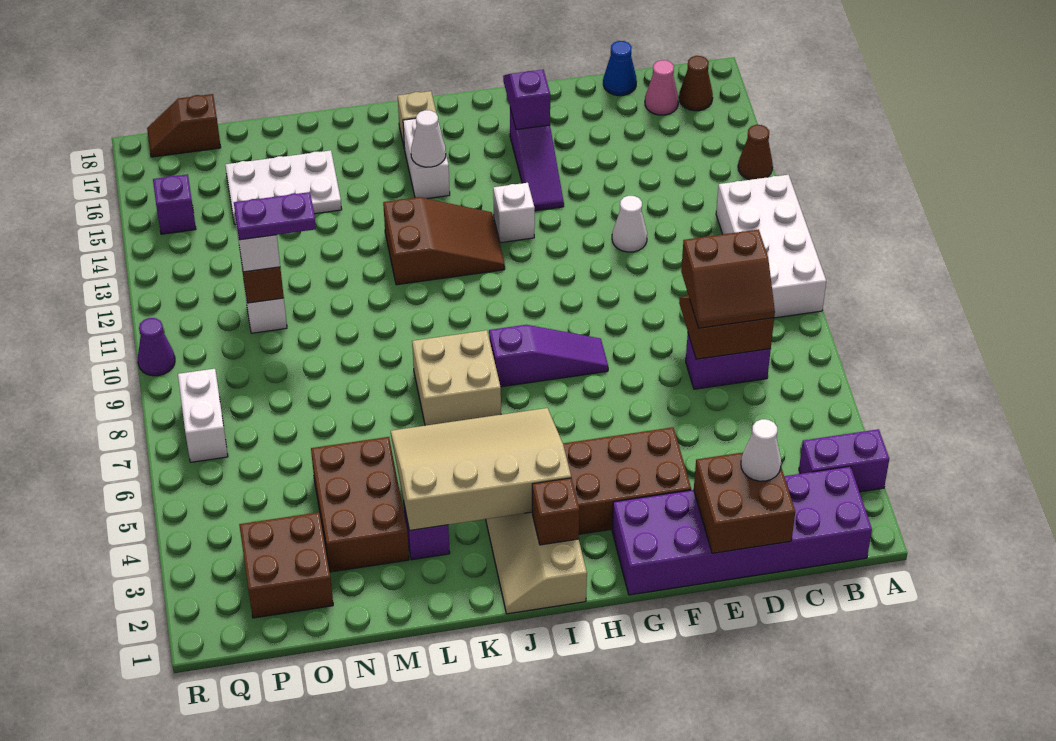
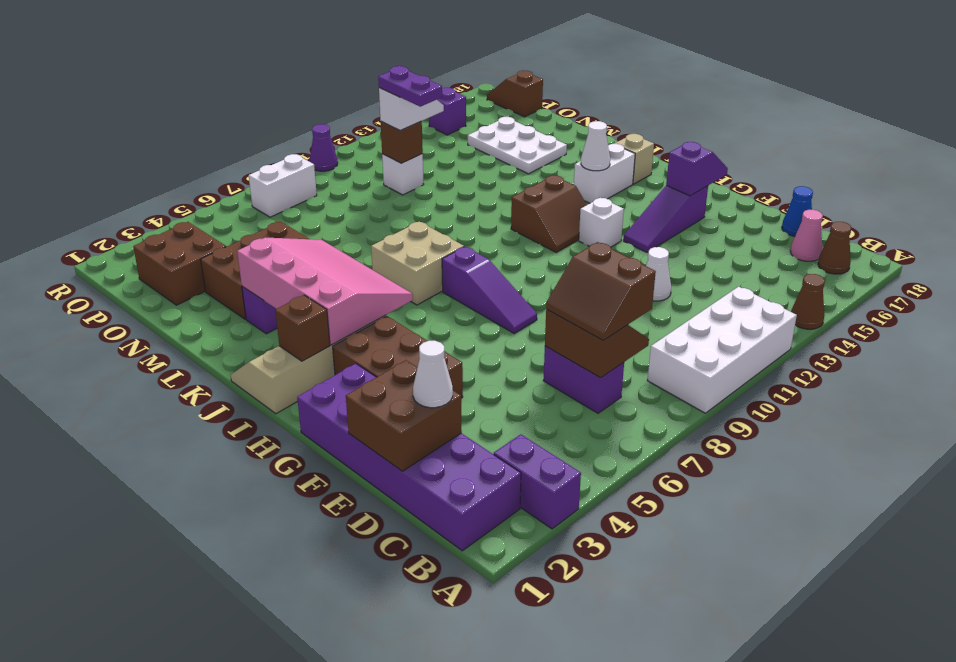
tan 3x4 slope [391,408,571,531] -> pink 3x4 slope [237,237,413,345]
brown 2x3 slope [383,197,505,285] -> brown 2x2 slope [511,175,587,252]

